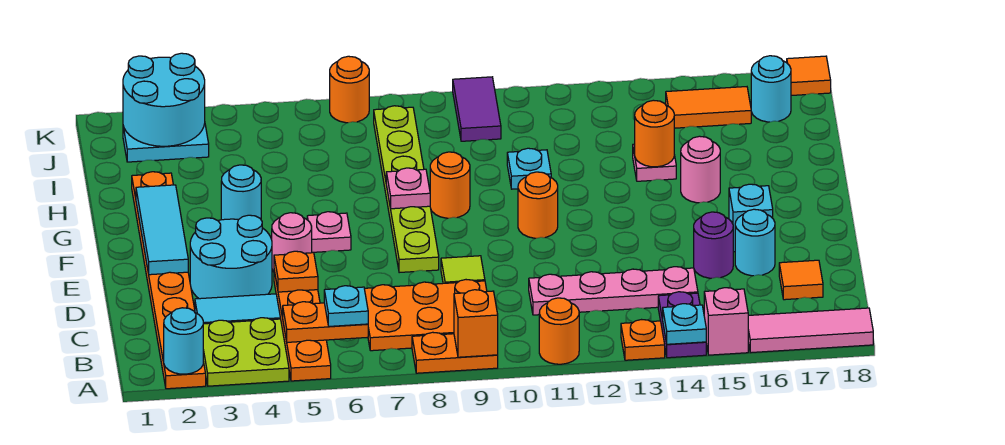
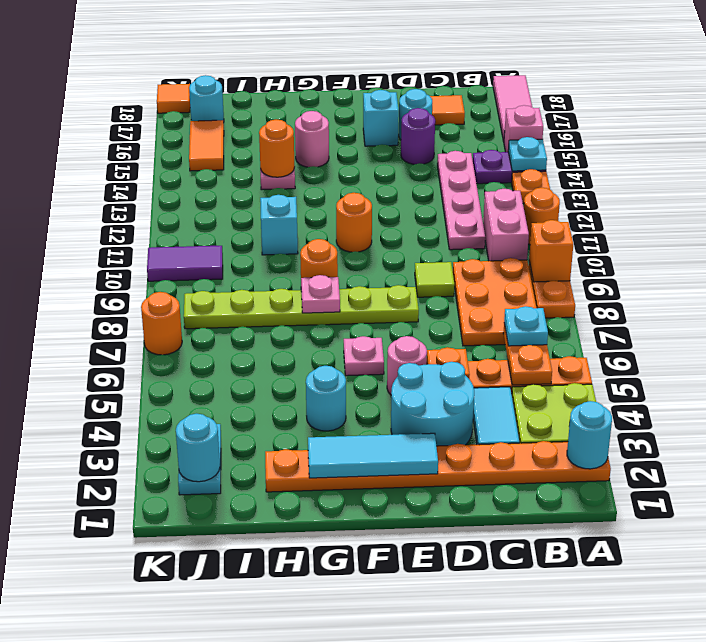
none -> pink 1x2 brick [483,189,529,261]
cyan 1x1 plate [507,148,551,189] -> cyan 1x1 brick [260,195,298,255]
cyan 2x2 round brick [123,53,205,146] -> cyan 1x1 round brick [176,414,220,482]

